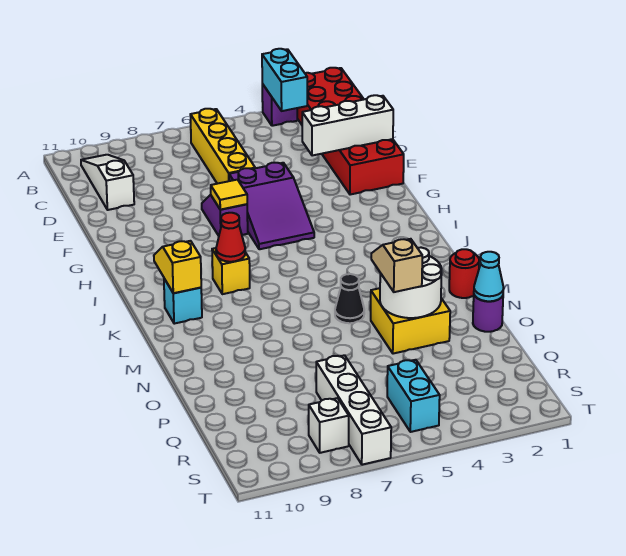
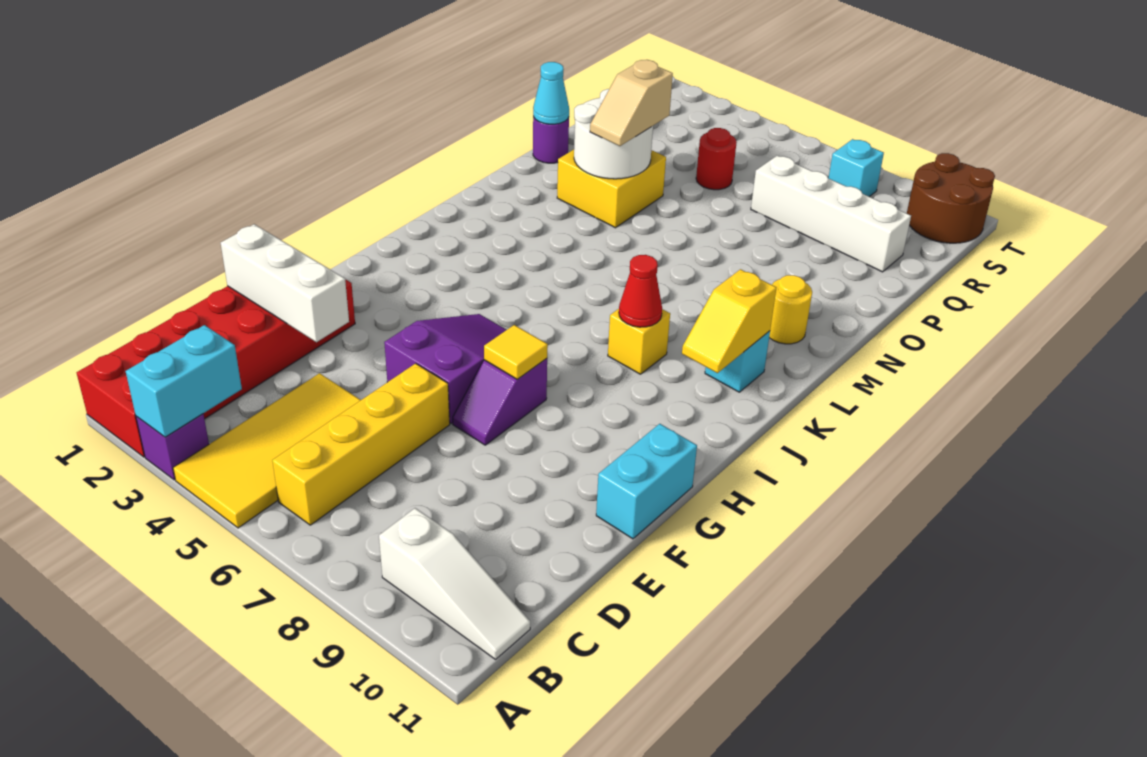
none -> yellow 2x4 tile [173,373,360,528]
white 1x3 slope [81,155,134,210] -> white 1x3 slope turned to [379,508,530,659]
red 1x1 round brick [449,249,479,298] -> red 1x1 round brick moved to [696,128,737,190]
black 1x1 cone [335,274,364,323] -> none
none -> yellow 1x1 round brick [769,275,812,344]
white 1x4 brick [316,355,391,465] -> white 1x4 brick turned to [751,156,911,272]
cyan 1x2 brick [387,360,440,432] -> cyan 1x2 brick moved to [596,424,697,539]
white 1x1 brick [309,398,349,453] -> cyan 1x1 brick [829,139,884,197]
none -> brown 2x2 round brick [907,153,995,243]

